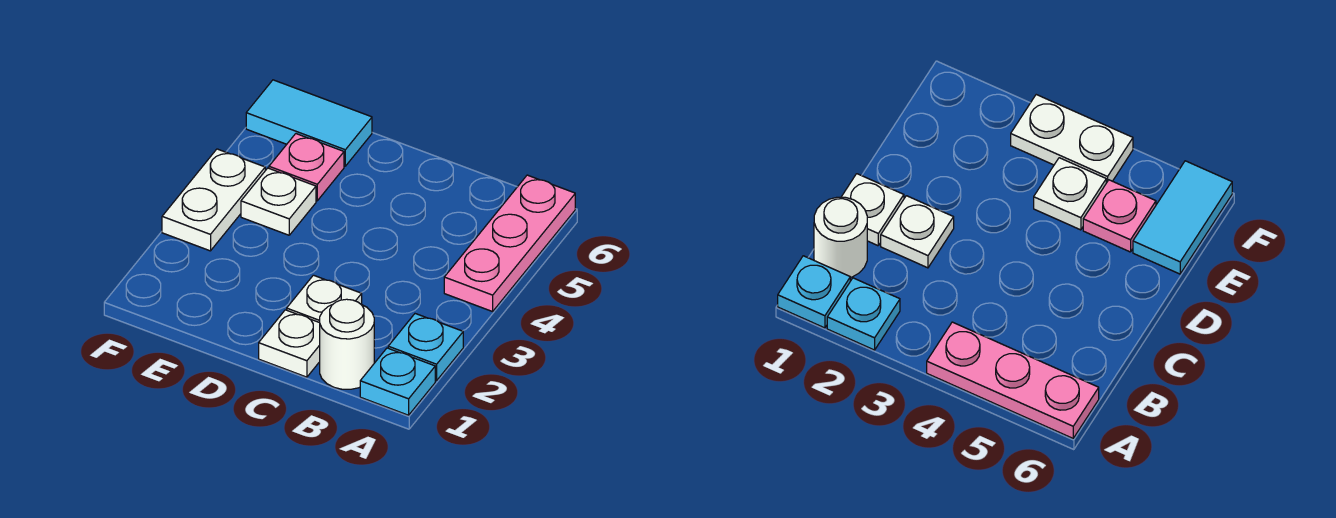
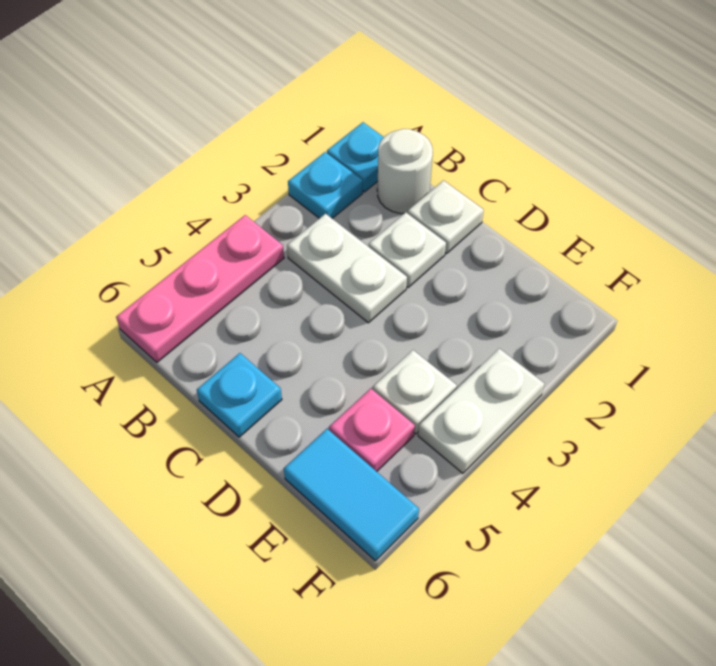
none -> white 1x2 plate [287,214,407,323]
none -> cyan 1x1 plate [197,353,282,437]

